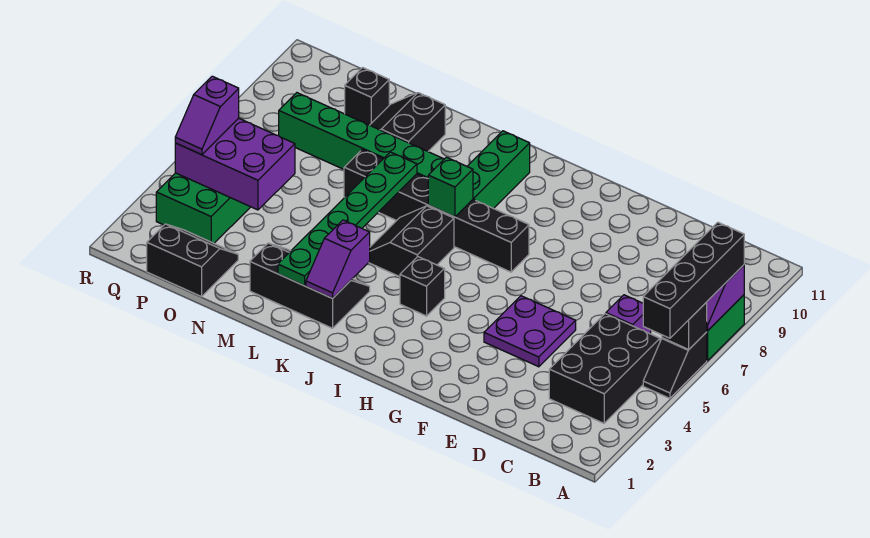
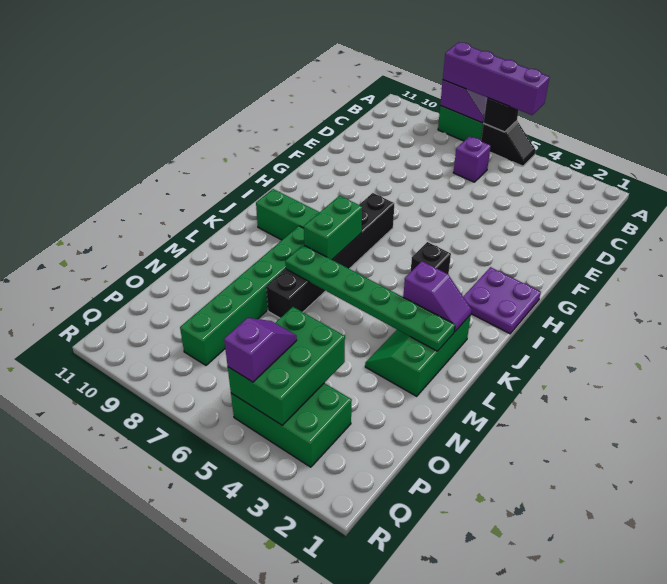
black 1x4 brick [643,222,744,338] -> purple 1x4 brick [443,42,549,115]
black 2x3 brick [549,314,660,423] -> none
purple 2x2 plate [484,296,576,367] -> purple 2x2 plate moved to [463,267,541,334]
black 2x2 slope [369,206,454,277] -> none
green 1x1 brick [428,157,473,217] -> green 1x2 brick [304,196,362,260]
black 2x3 slope [250,243,370,328] -> green 2x3 slope [365,315,471,396]
black 2x2 slope [370,93,445,151] -> none
black 2x2 slope [147,224,238,297] -> none
purple 2x3 brick [175,118,295,210] -> green 2x3 brick [228,307,345,425]
black 1x1 brick [345,68,389,125] -> none
purple 1x2 slope [175,76,239,155] -> purple 1x2 slope turned to [224,318,297,382]

